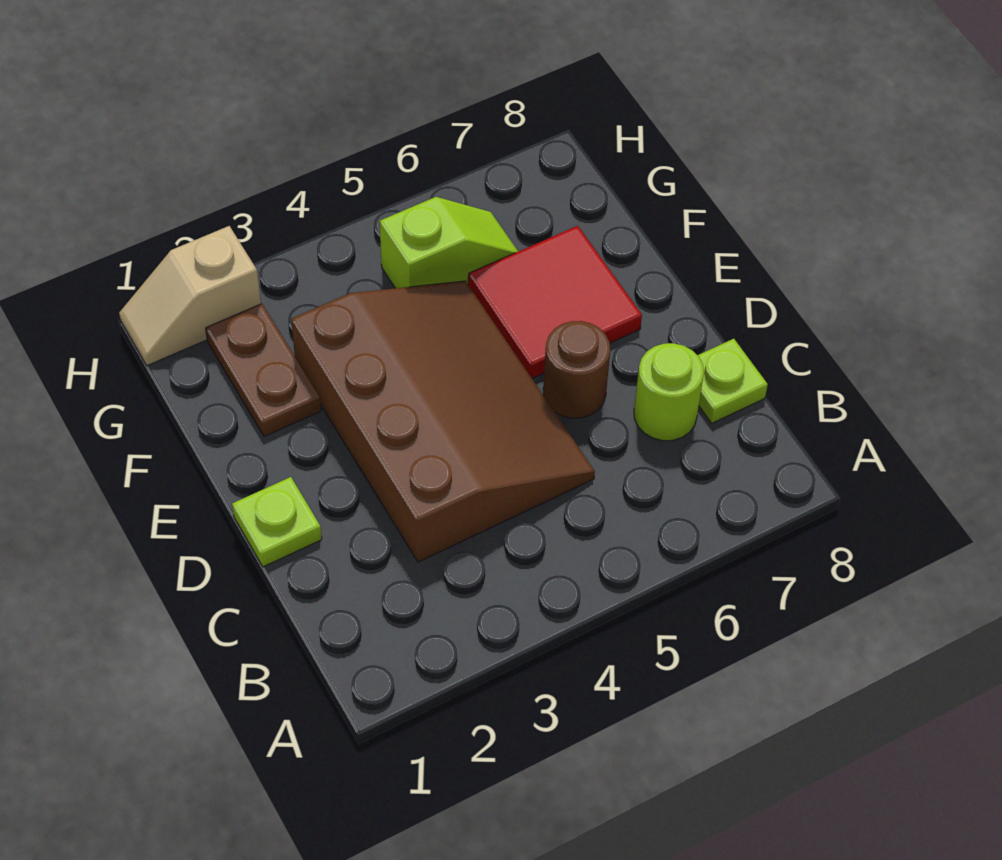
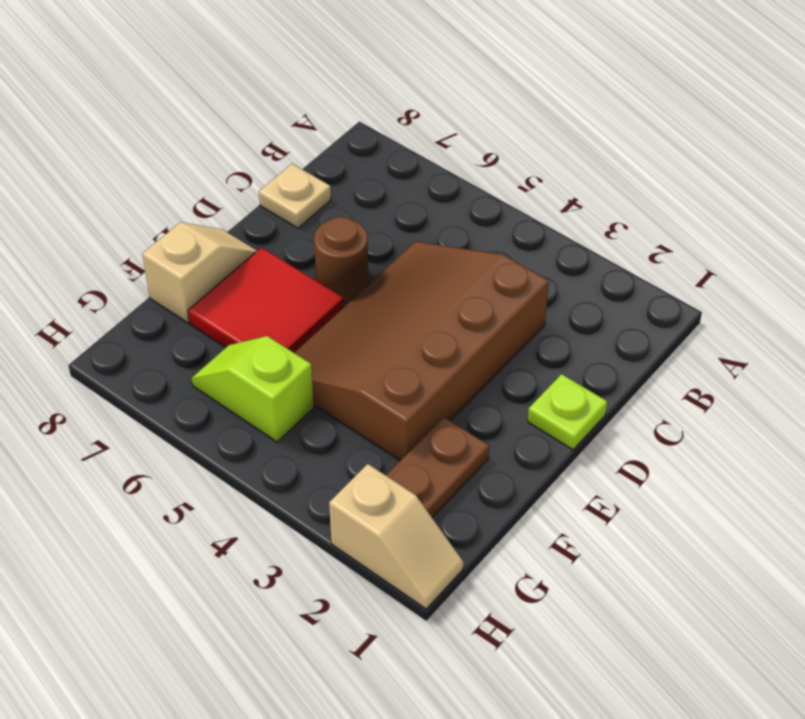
lime 1x1 round brick [634,343,704,441] -> none
lime 1x1 plate [698,339,768,423] -> tan 1x1 plate [259,164,331,228]
none -> tan 1x2 slope [142,222,257,323]

